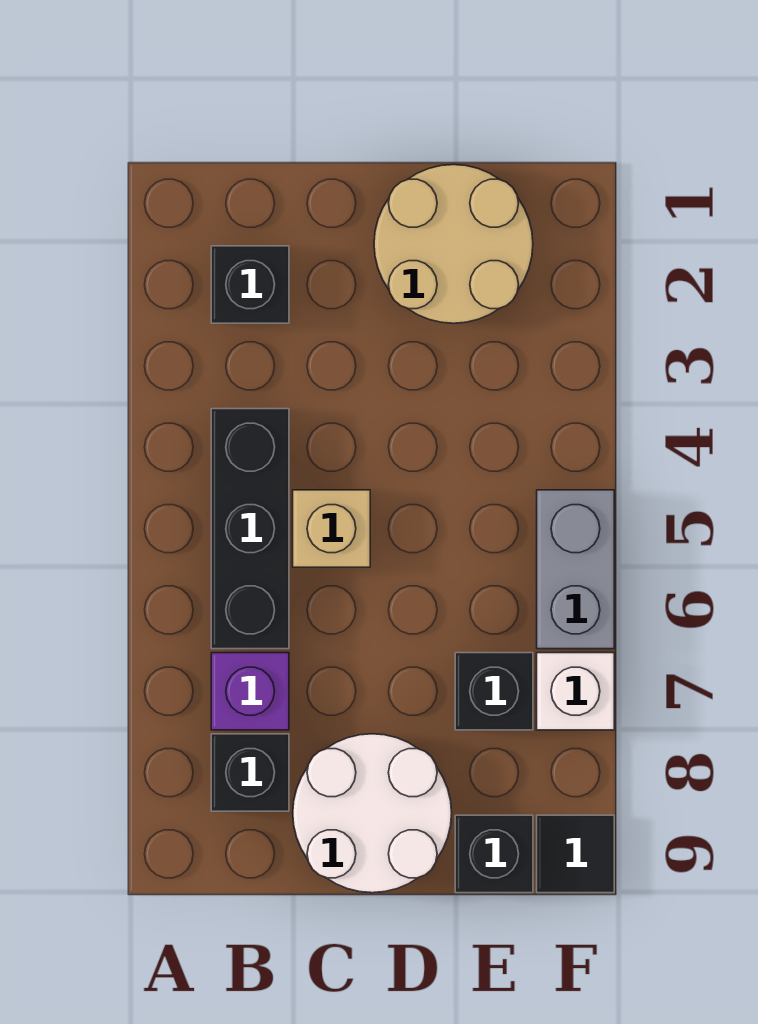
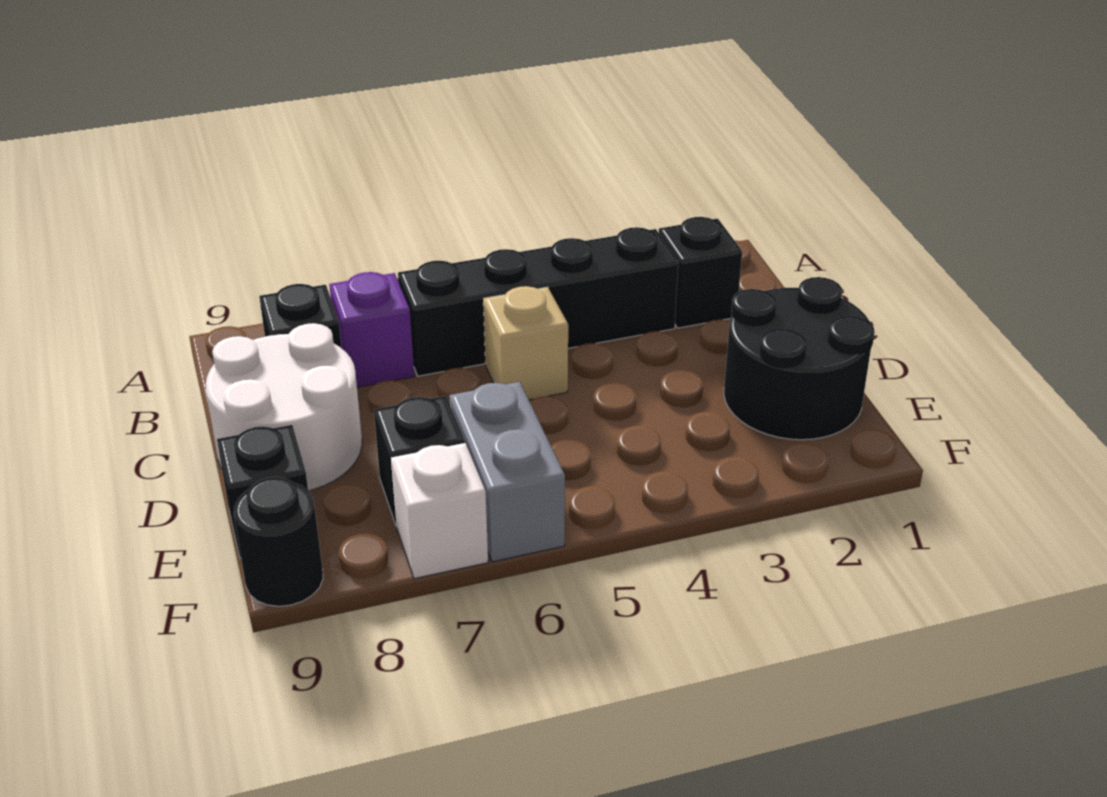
black 1x3 brick [211,409,289,649] -> black 1x4 brick [398,227,678,376]
tan 2x2 round brick [374,165,533,323] -> black 2x2 round brick [724,277,875,440]
grey 1x2 brick [537,490,614,649] -> grey 1x2 brick turned to [449,382,565,562]
black 1x1 tile [537,815,614,893] -> black 1x1 round brick [234,477,323,606]

